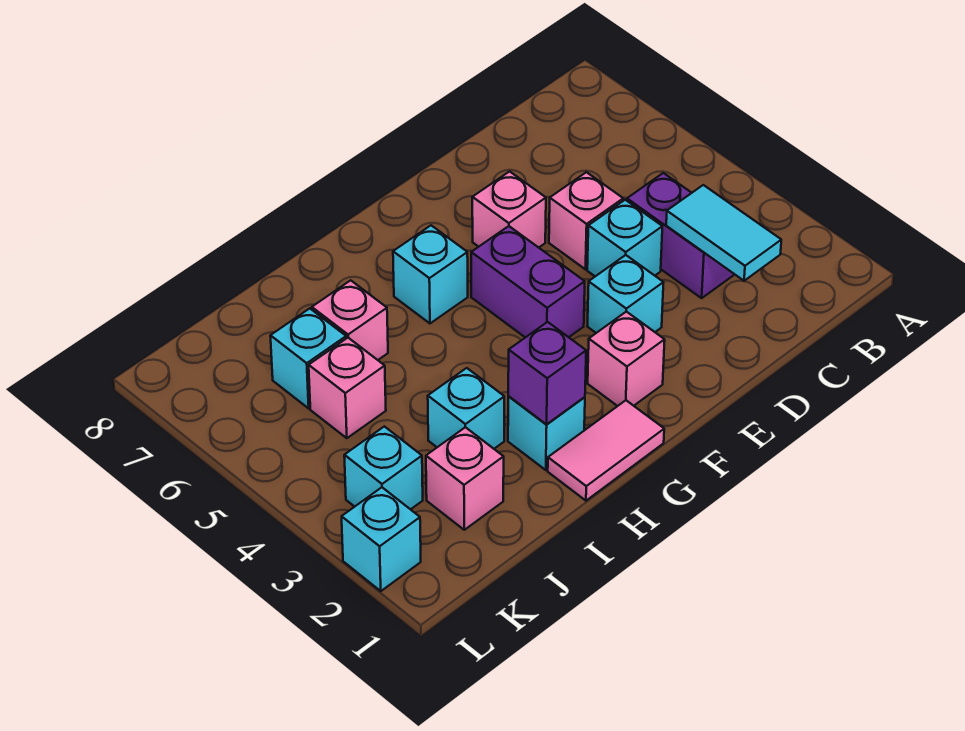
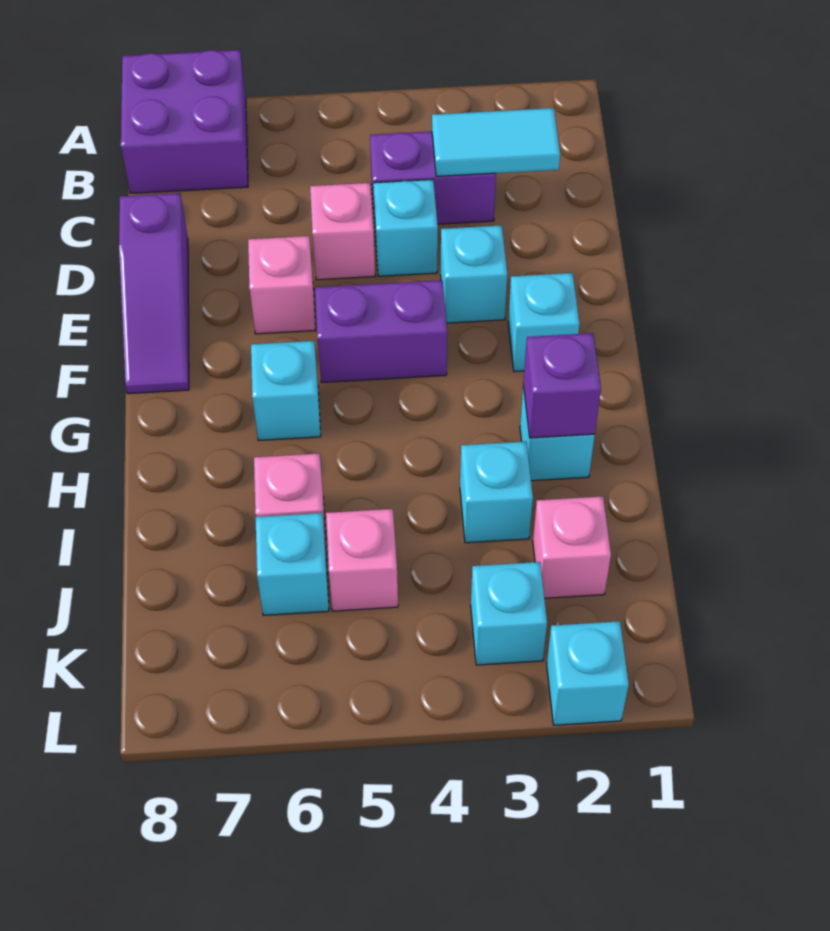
none -> purple 2x2 brick [121,50,248,193]
none -> purple 1x3 slope [119,193,189,394]
pink 1x1 brick [588,312,665,406] -> cyan 1x1 brick [508,273,580,372]
pink 1x2 tile [548,400,664,501] -> none

